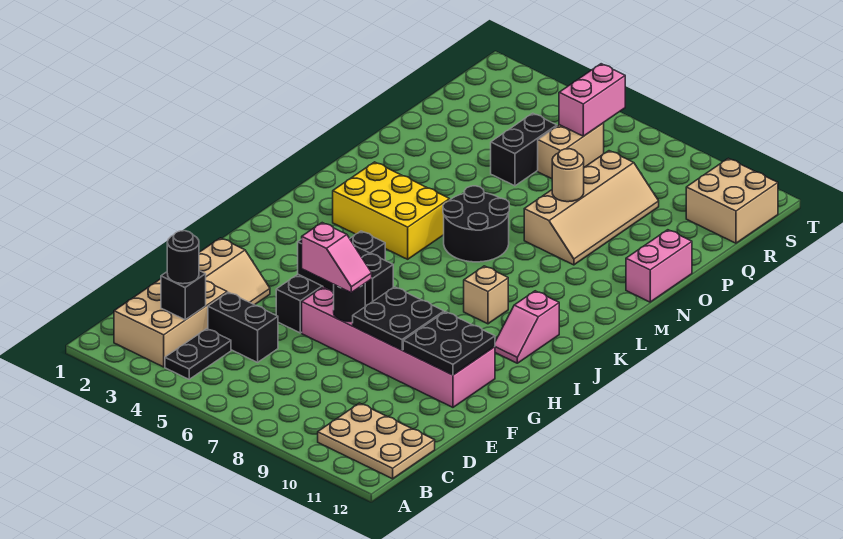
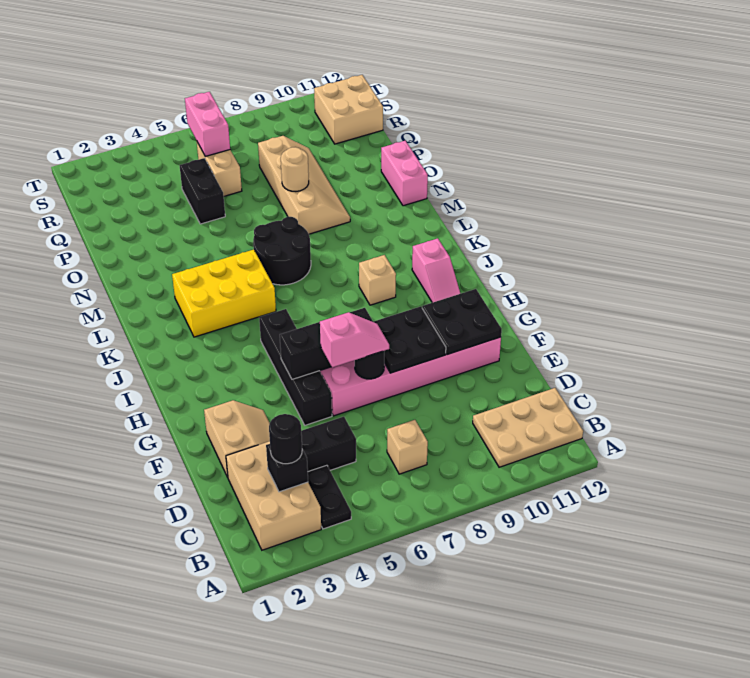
none -> tan 1x1 brick [387,420,428,474]

